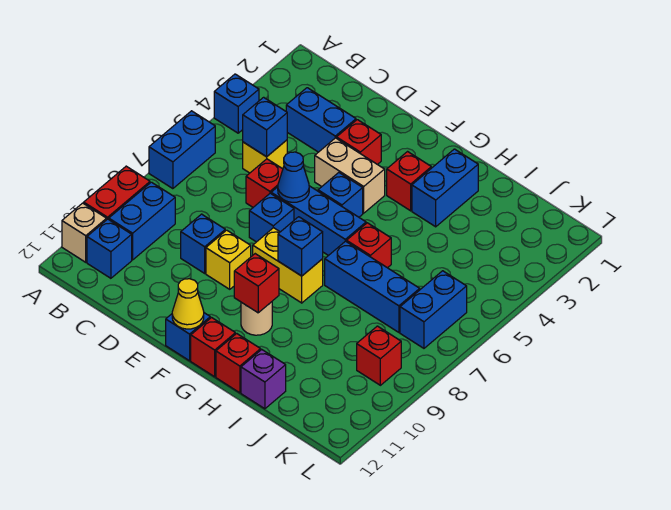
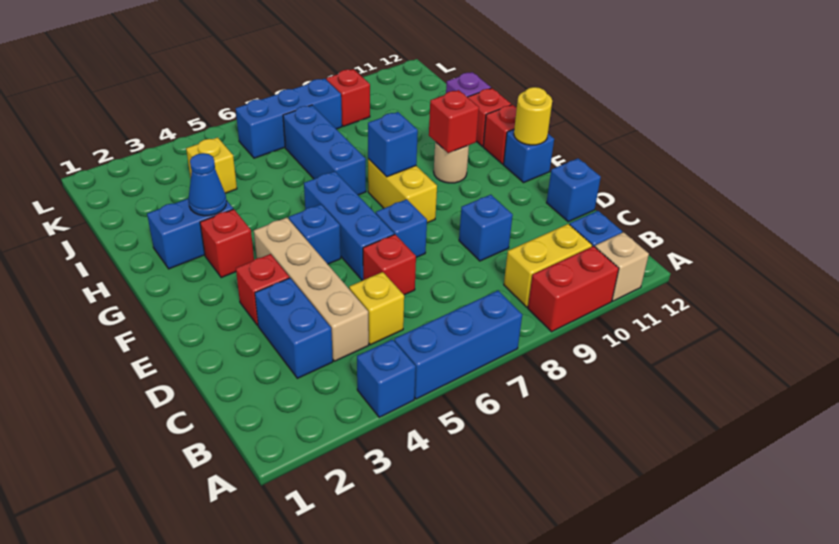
blue 1x2 brick [149,111,215,189] -> blue 1x3 brick [394,291,522,399]
blue 1x2 brick [109,182,175,260] -> yellow 1x2 brick [504,224,592,307]
blue 1x1 brick [243,97,287,157] -> blue 1x1 brick moved to [546,158,601,222]
tan 1x2 brick [315,138,385,213] -> tan 1x4 brick [254,218,369,361]
blue 1x1 cone [278,152,309,202] -> blue 1x1 cone moved to [189,153,226,216]
yellow 1x1 brick [206,230,251,289] -> yellow 1x1 brick moved to [186,137,237,193]
yellow 1x1 cone [172,279,204,329] -> yellow 1x1 round brick [514,87,552,145]
red 1x1 brick [347,223,391,268] -> none
blue 1x2 brick [400,271,467,348] -> blue 1x3 brick [236,79,342,158]

